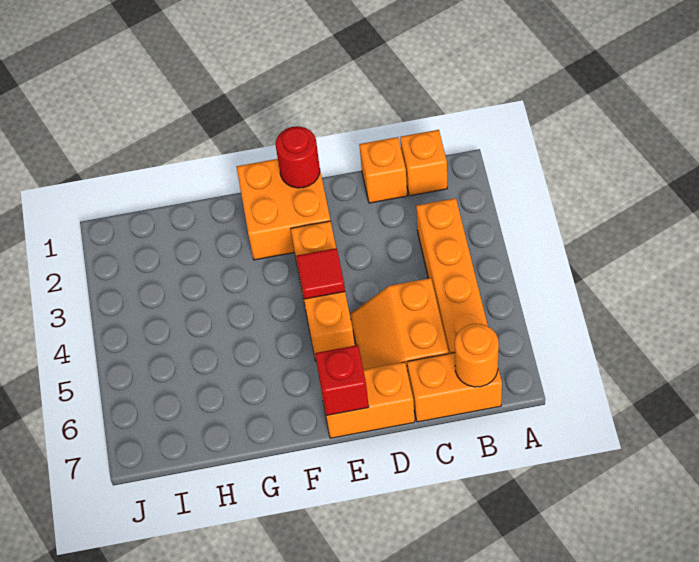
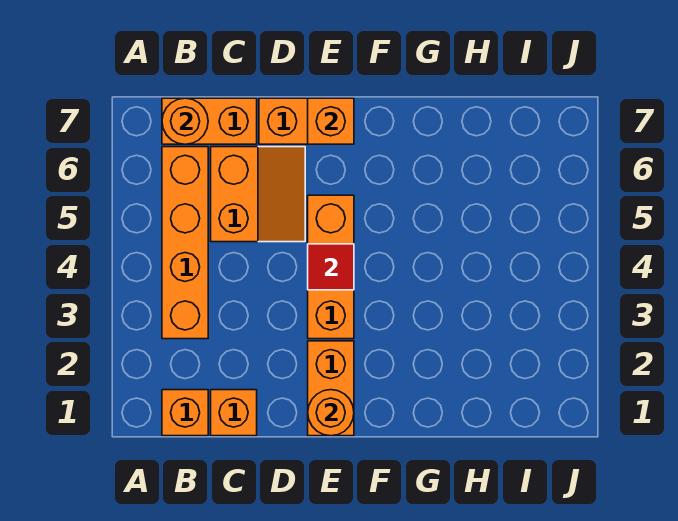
orange 2x2 brick [237,159,330,260] -> orange 1x2 brick [308,341,354,436]
red 1x1 round brick [276,126,320,188] -> orange 1x1 round brick [308,390,354,436]
red 1x1 brick [315,345,369,415] -> orange 1x1 brick [308,98,354,144]

